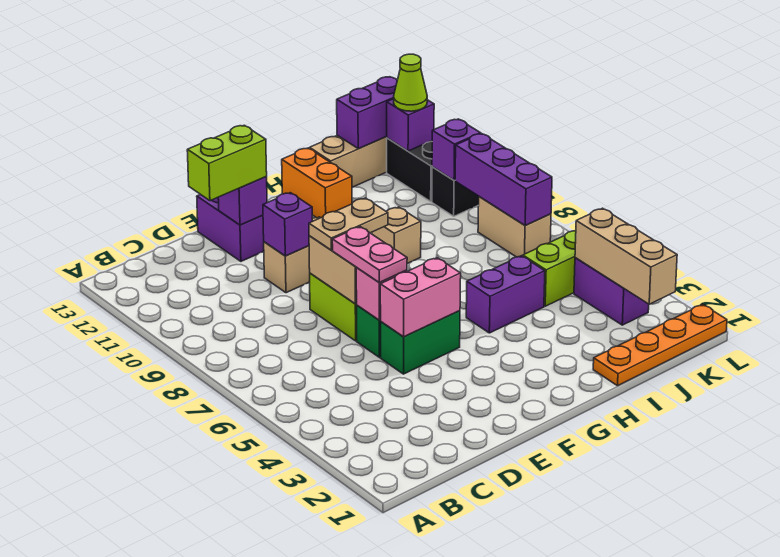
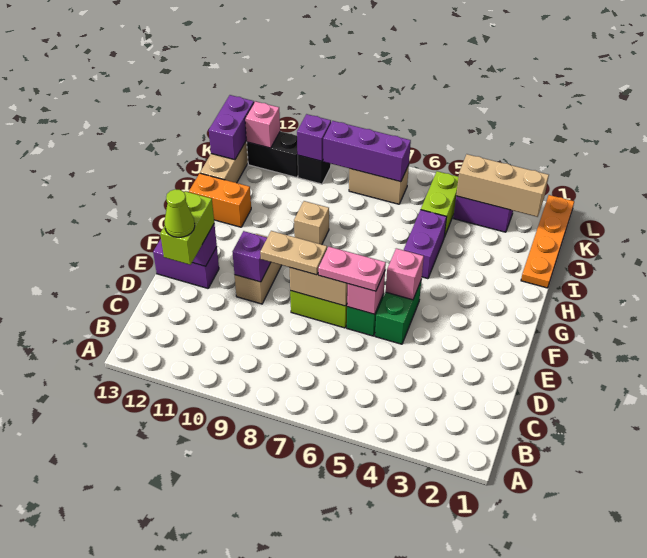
pink 1x2 brick [380,258,461,337] -> pink 1x1 brick [386,248,424,300]
tan 1x2 plate [309,198,388,250] -> tan 1x2 plate turned to [260,231,327,275]
purple 1x1 brick [386,99,434,151] -> pink 1x1 brick [245,101,280,148]
lime 1x1 cone [394,54,427,111] -> lime 1x1 cone moved to [165,189,195,237]

